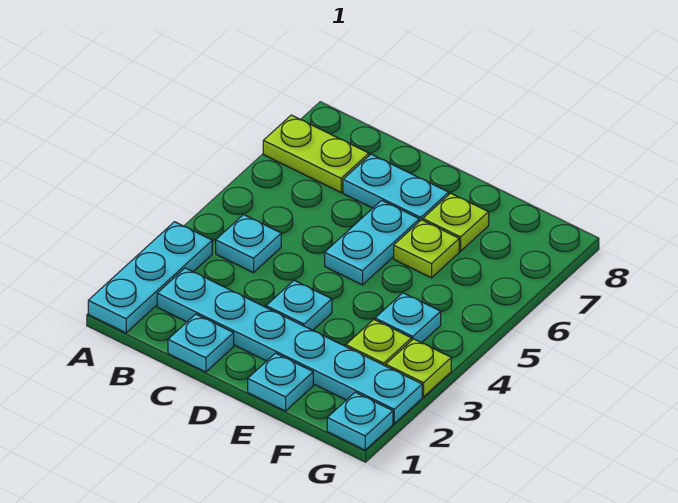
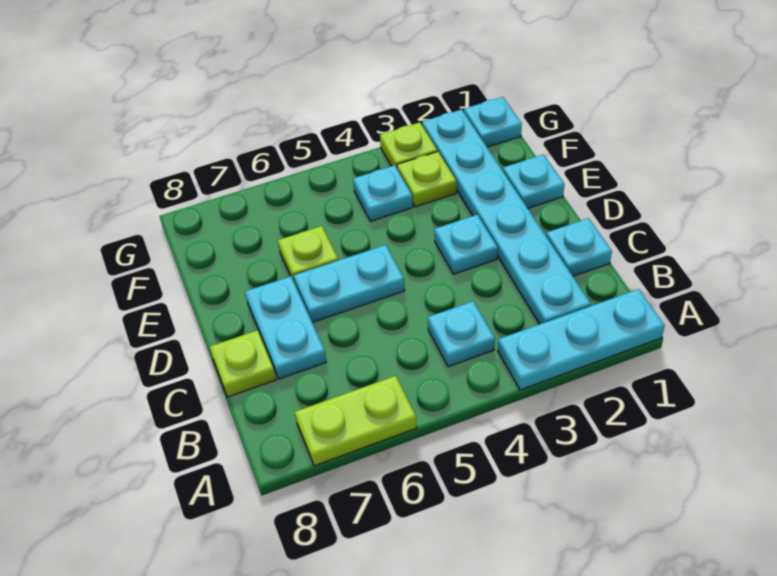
lime 1x2 plate [263,115,369,192] -> lime 1x2 plate turned to [295,376,417,466]
lime 1x1 plate [423,193,489,251] -> lime 1x1 plate moved to [210,330,276,397]

